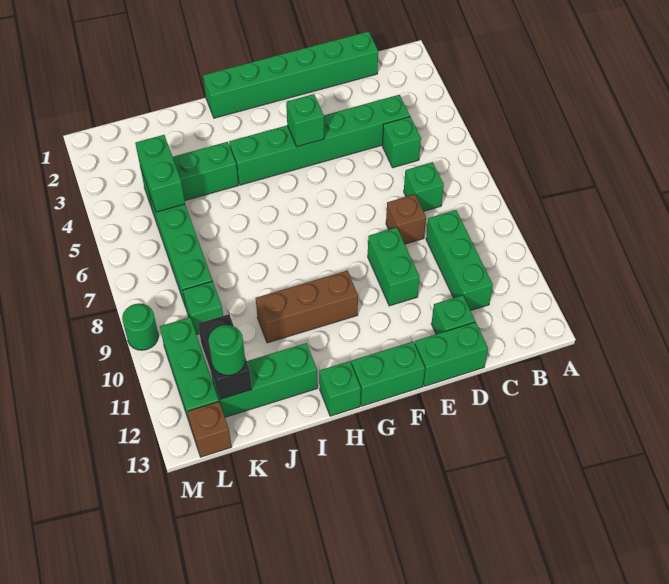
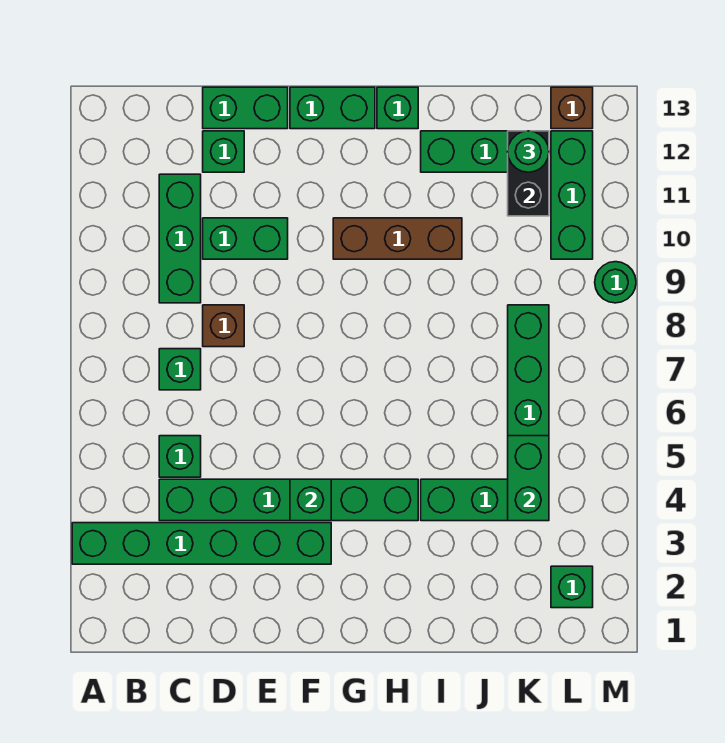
green 1x6 brick [203,31,378,118] -> green 1x6 brick moved to [72,523,331,564]
green 1x2 brick [368,227,420,306] -> green 1x2 brick turned to [203,218,288,259]
green 1x1 brick [183,281,223,335] -> green 1x1 brick moved to [551,566,593,608]

